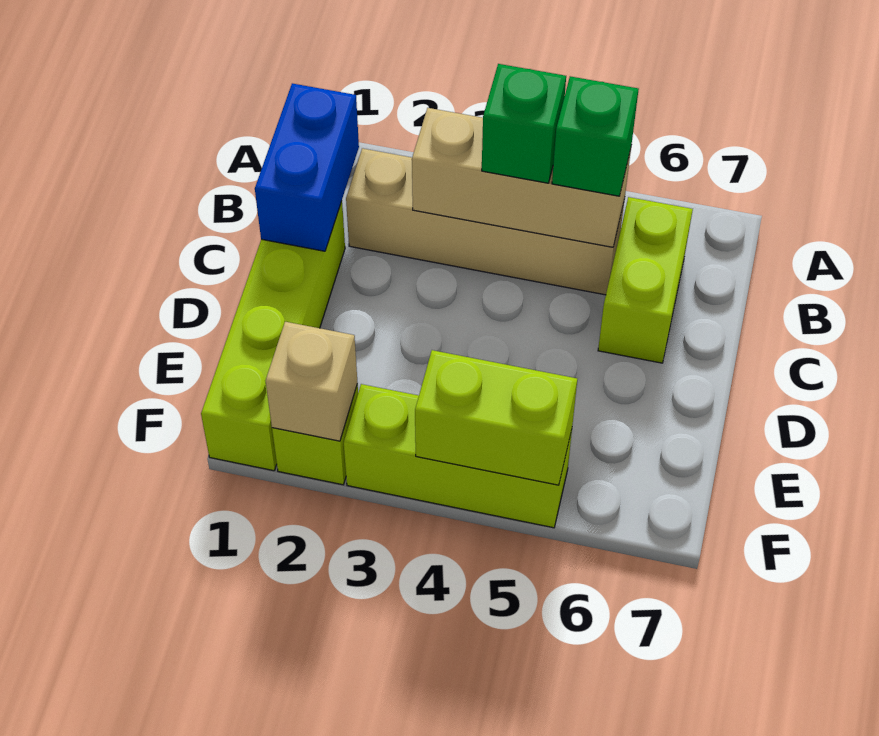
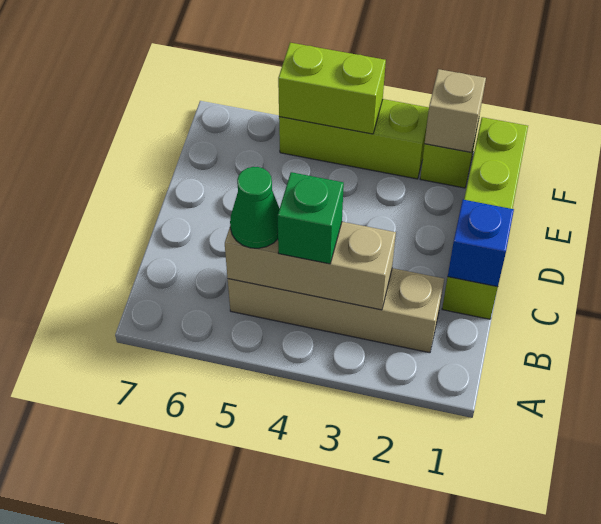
blue 1x2 brick [255,83,359,251] -> blue 1x1 brick [448,200,514,287]
green 1x1 brick [552,76,639,196] -> green 1x1 cone [230,167,280,248]
lime 1x2 brick [598,197,693,363] -> none

